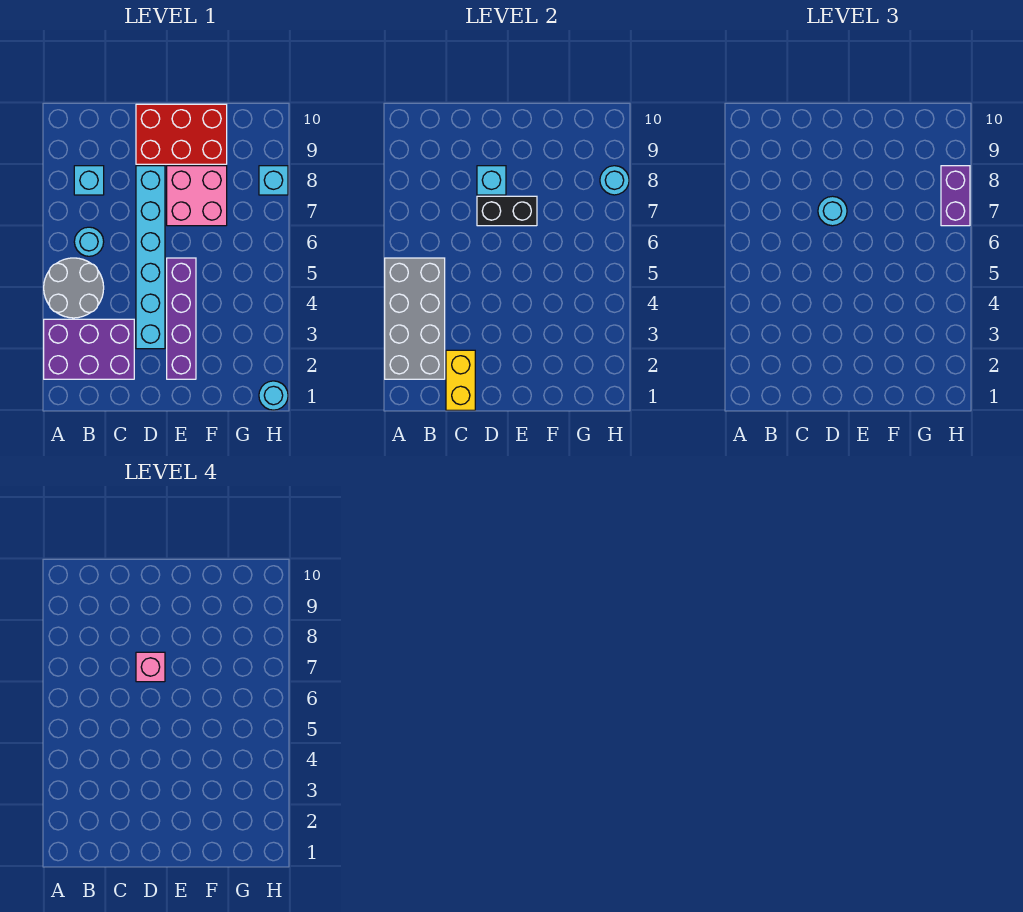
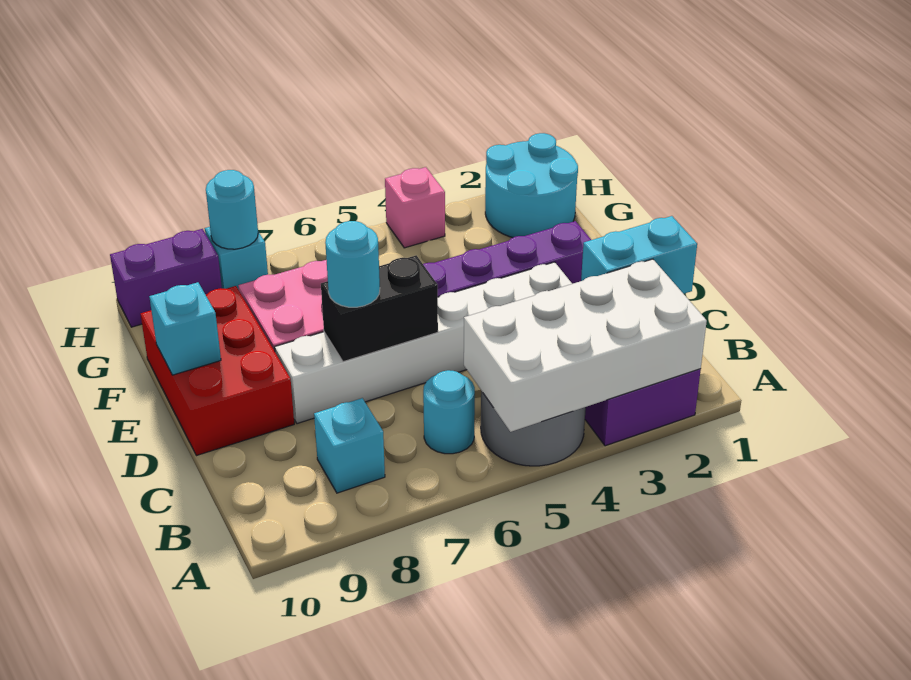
grey 2x4 brick [385,258,445,379] -> white 2x4 brick [464,259,707,432]
yellow 1x2 brick [446,350,475,410] -> cyan 1x2 brick [581,216,697,294]
cyan 1x6 brick [136,166,165,349] -> white 1x6 brick [275,262,572,424]
black 1x2 brick [477,196,537,226] -> black 1x2 brick turned to [321,255,438,362]
pink 1x1 brick [136,652,165,682] -> pink 1x1 brick moved to [385,167,445,248]
cyan 1x1 brick [477,166,506,195] -> cyan 1x1 brick moved to [149,282,221,375]
cyan 1x1 round brick [259,381,288,410] -> cyan 2x2 round brick [485,133,578,237]
purple 1x2 brick [941,166,970,226] -> purple 1x2 brick moved to [110,229,222,327]

